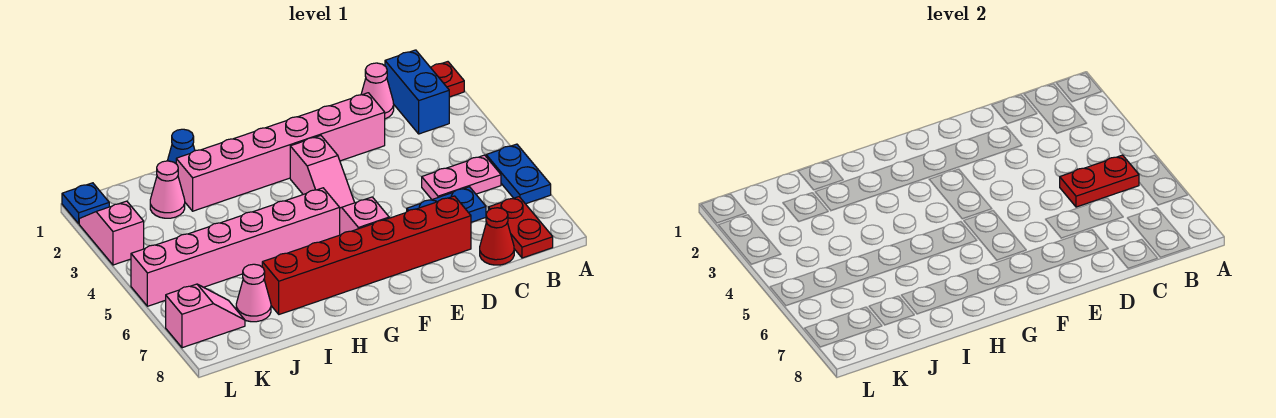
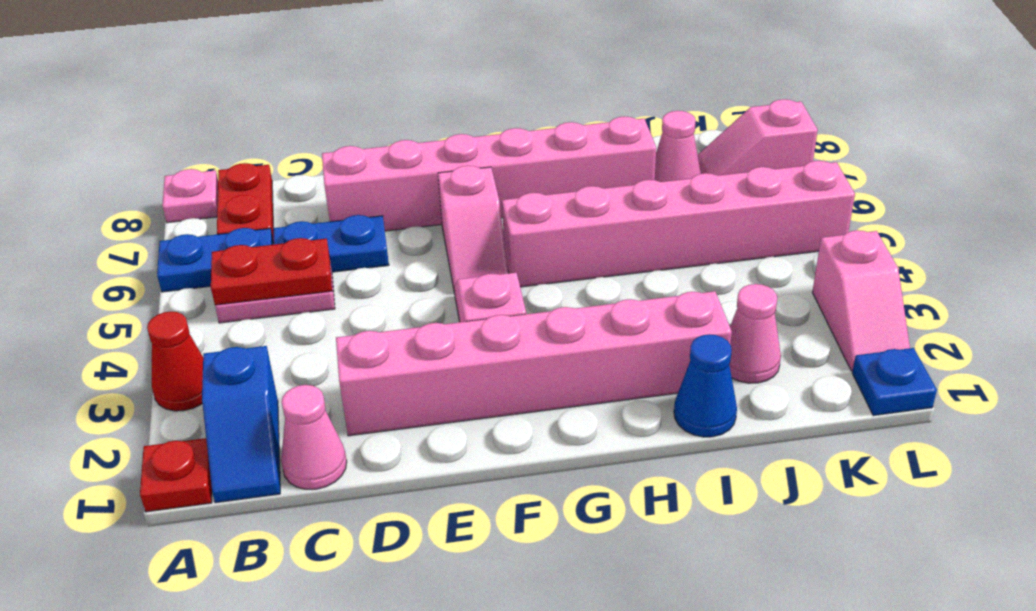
blue 1x2 plate [486,144,551,204] -> blue 1x2 plate turned to [157,228,274,292]
none -> pink 1x1 plate [162,169,218,223]
blue 1x2 brick [385,50,449,134] -> blue 1x2 slope [202,346,280,503]
red 1x1 cone [480,208,514,265] -> red 1x1 cone moved to [147,312,203,411]
red 1x6 brick [262,196,471,314] -> pink 1x6 brick [322,116,656,231]

